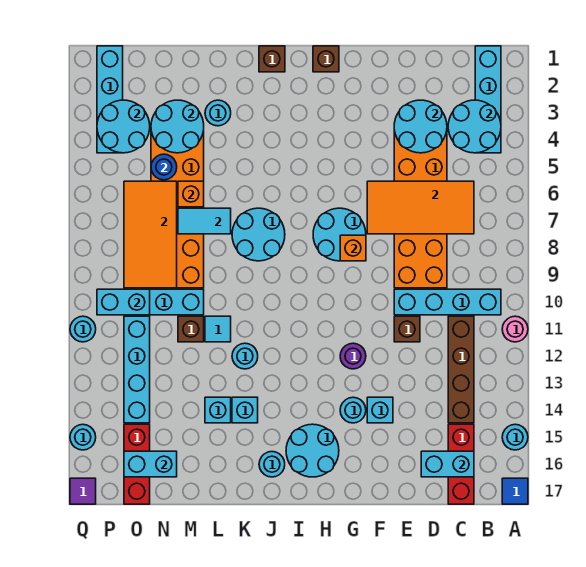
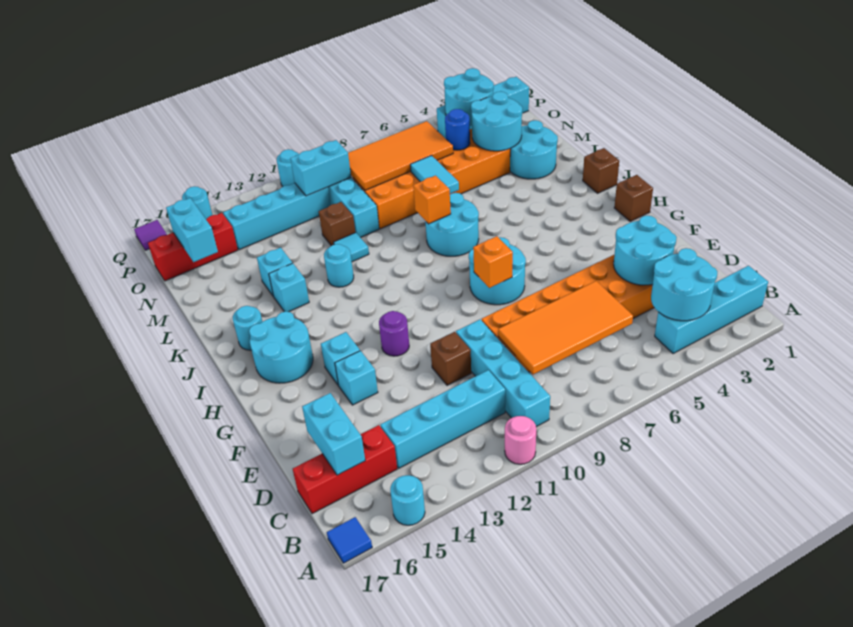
orange 2x4 tile [367,181,474,234] -> orange 2x4 tile turned to [498,281,633,374]
brown 1x4 brick [448,316,474,423] -> cyan 1x4 brick [381,370,505,468]
cyan 1x1 round brick [340,397,366,423] -> cyan 1x1 brick [321,332,360,385]
cyan 1x1 round brick [205,100,231,126] -> cyan 2x2 round brick [510,120,558,179]
orange 1x1 brick [178,181,204,207] -> orange 1x1 brick moved to [413,176,451,224]
cyan 1x2 brick [97,289,150,315] -> cyan 1x2 brick turned to [290,140,351,196]

